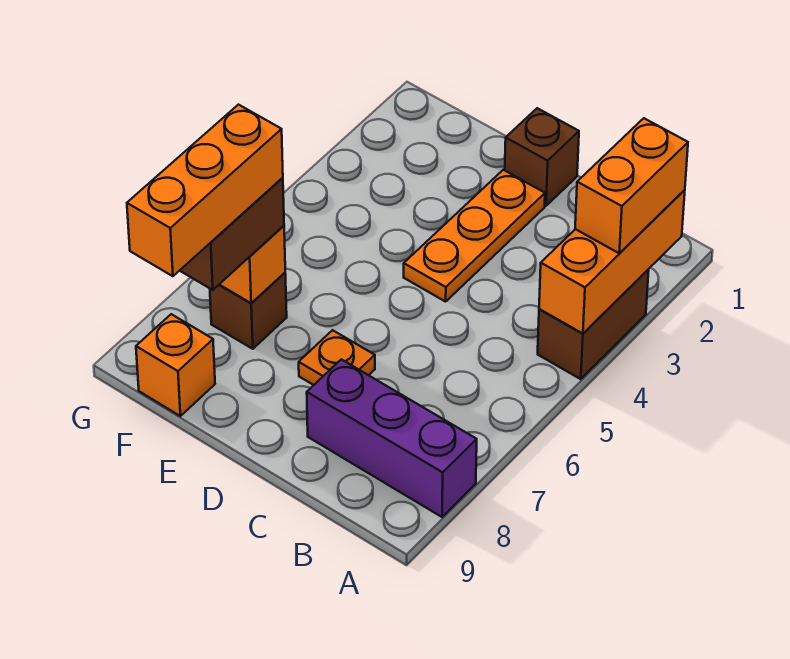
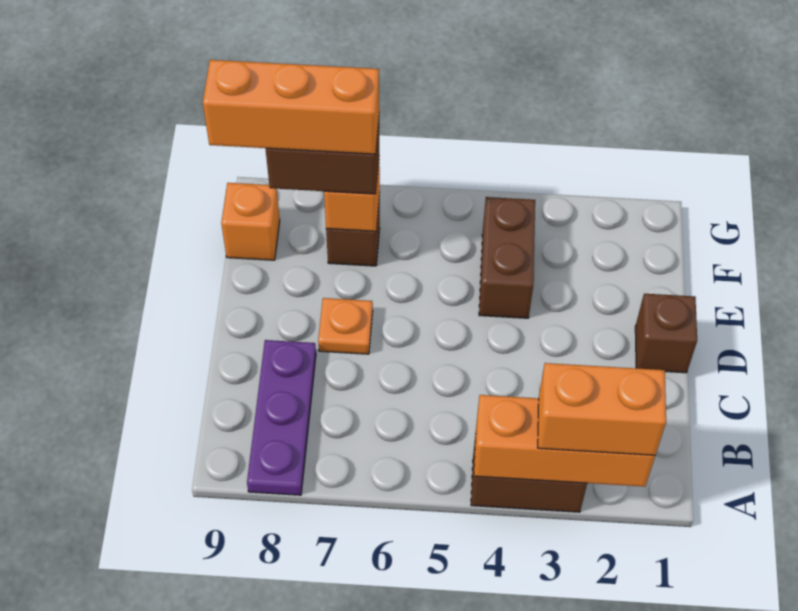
purple 1x3 brick [307,359,477,517] -> purple 1x3 plate [247,340,316,495]
orange 1x3 plate [404,170,545,302] -> none
none -> brown 1x2 brick [479,197,535,318]

